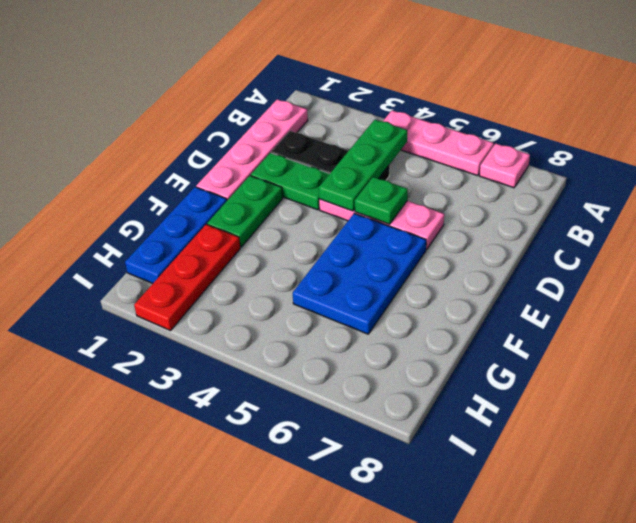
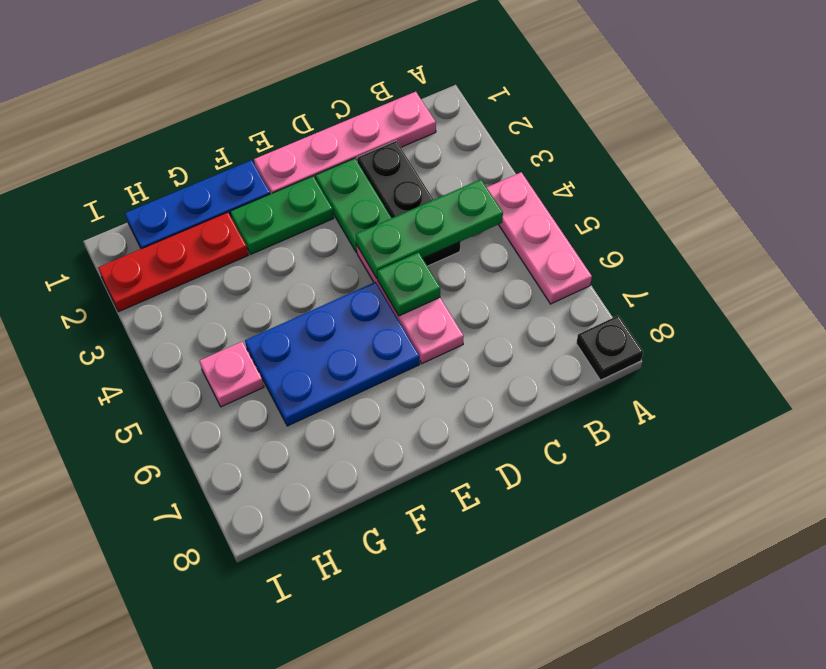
pink 1x1 plate [480,144,530,188] -> pink 1x1 plate moved to [199,341,264,407]
none -> black 1x1 plate [576,315,643,380]

